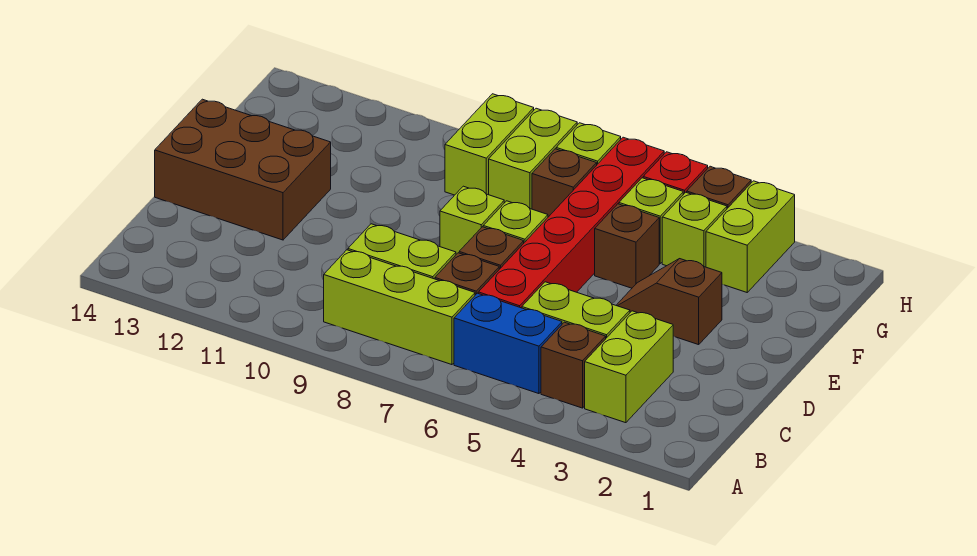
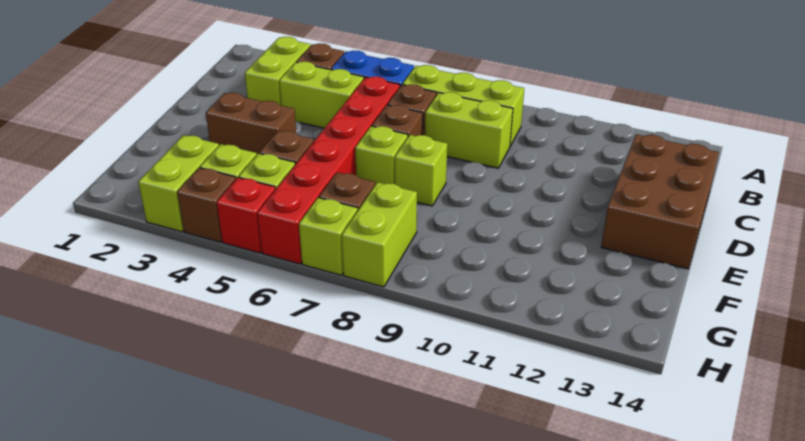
brown 2x3 brick [155,99,331,240] -> brown 2x3 brick turned to [601,134,719,269]
brown 1x2 slope [616,259,722,345] -> brown 1x2 brick [206,93,296,154]
lime 1x2 brick [445,94,534,195] -> none

